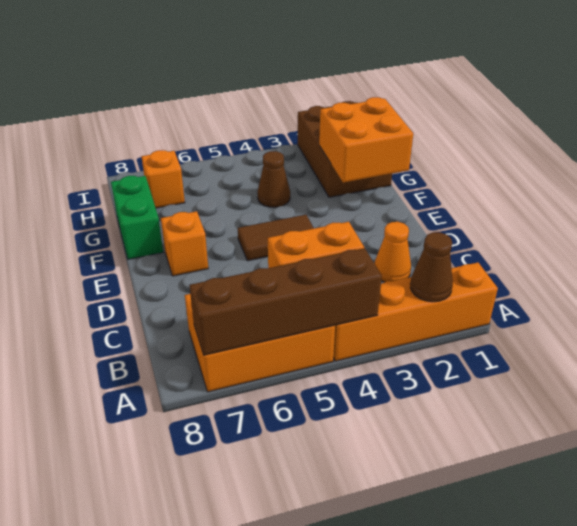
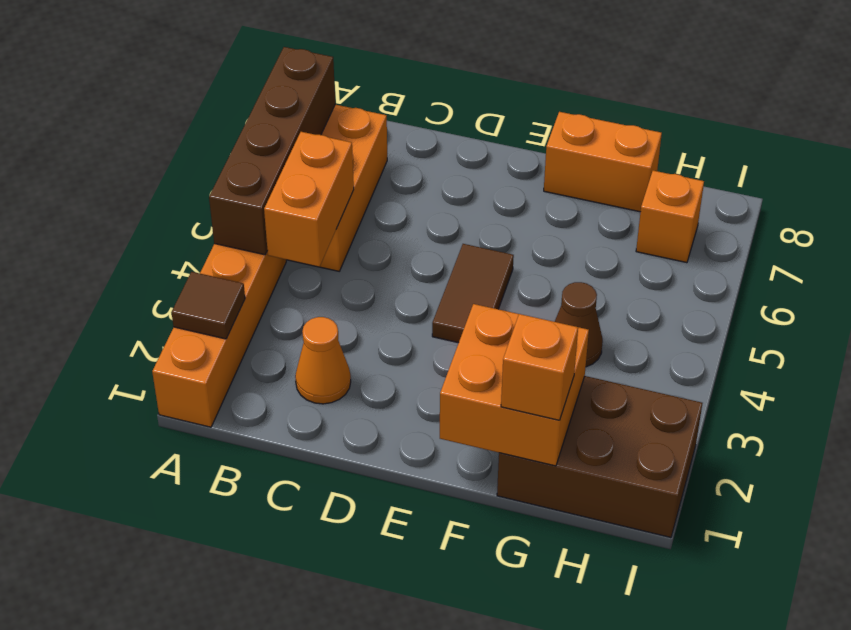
brown 1x1 cone [410,232,453,302] -> brown 1x1 tile [171,272,245,339]
orange 1x1 brick [161,211,208,276] -> orange 1x1 brick moved to [501,314,578,420]
green 1x2 brick [111,176,163,259] -> orange 1x2 brick [544,112,662,212]

